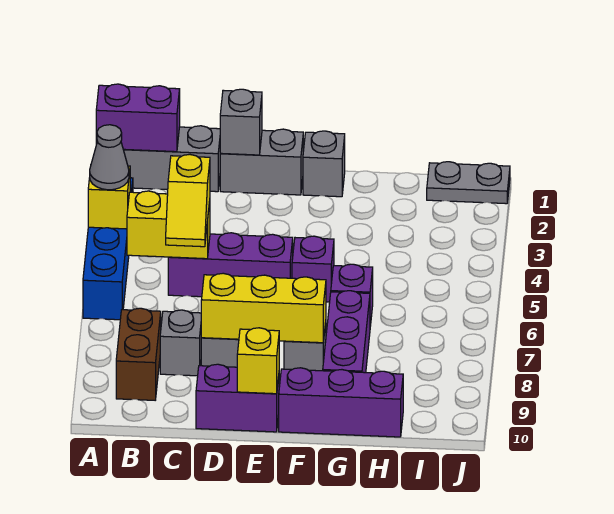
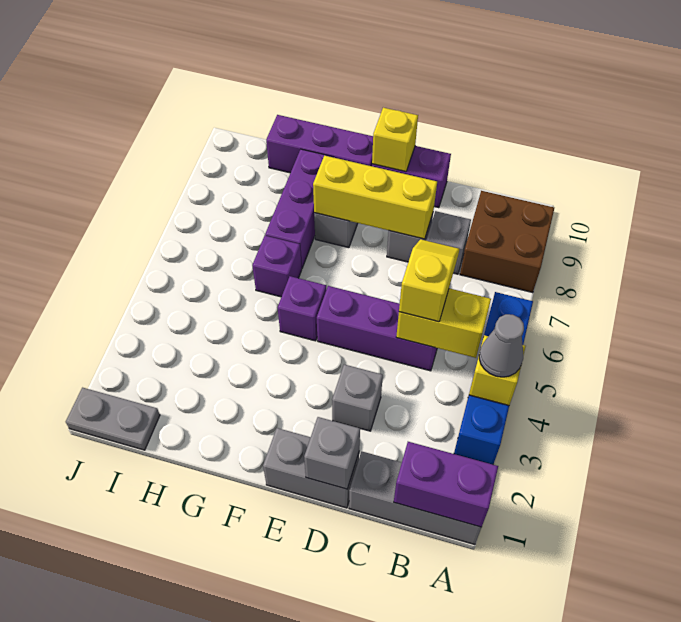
brown 1x2 brick [116,308,161,400] -> brown 2x2 brick [460,191,554,293]
grey 1x1 brick [303,131,345,197] -> grey 1x1 brick moved to [332,365,383,431]

